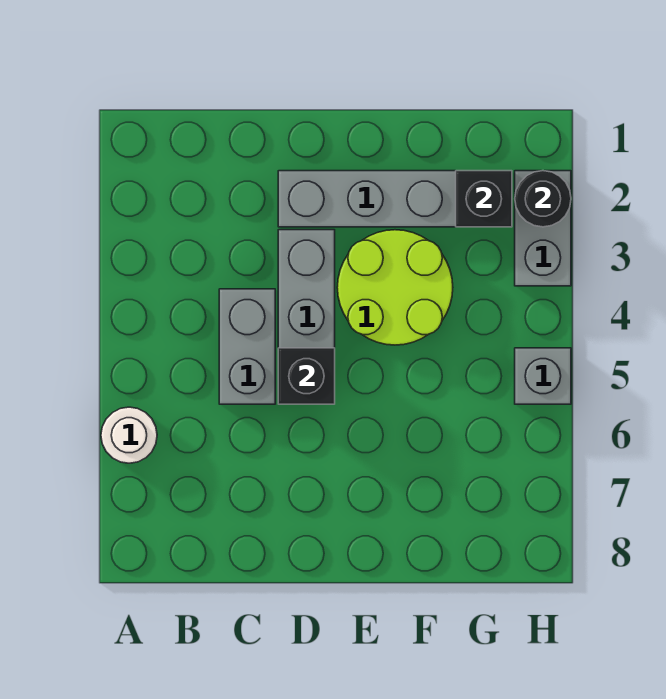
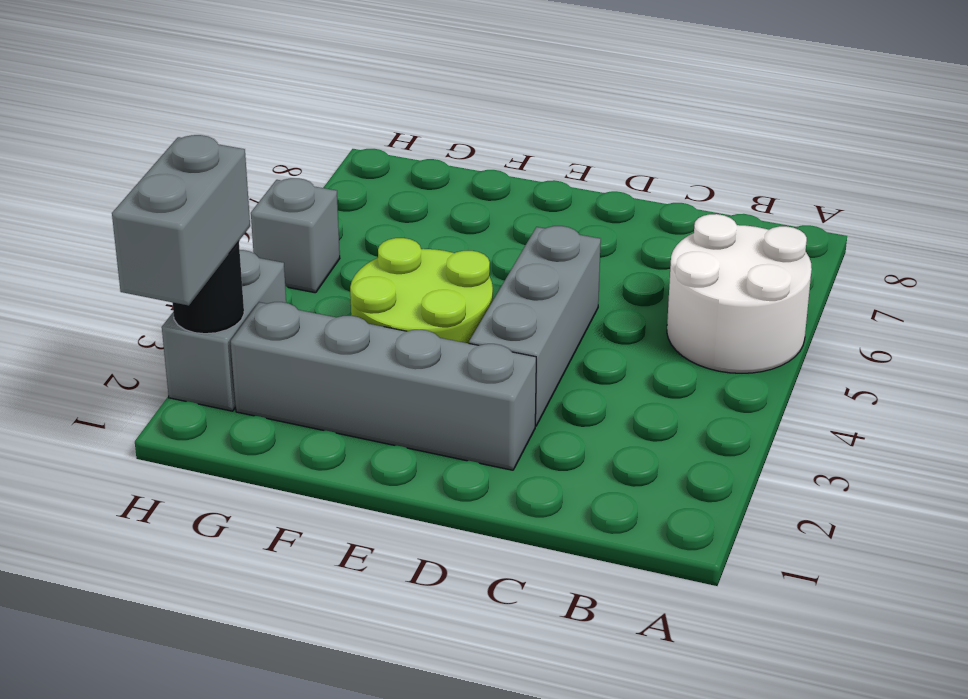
white 1x1 round brick [101,407,157,463] -> white 2x2 round brick [667,214,812,373]
grey 1x2 brick [219,289,275,404] -> grey 1x2 brick moved to [112,135,250,306]
black 1x1 brick [278,348,335,404] -> none
black 1x1 brick [456,171,512,227] -> none

